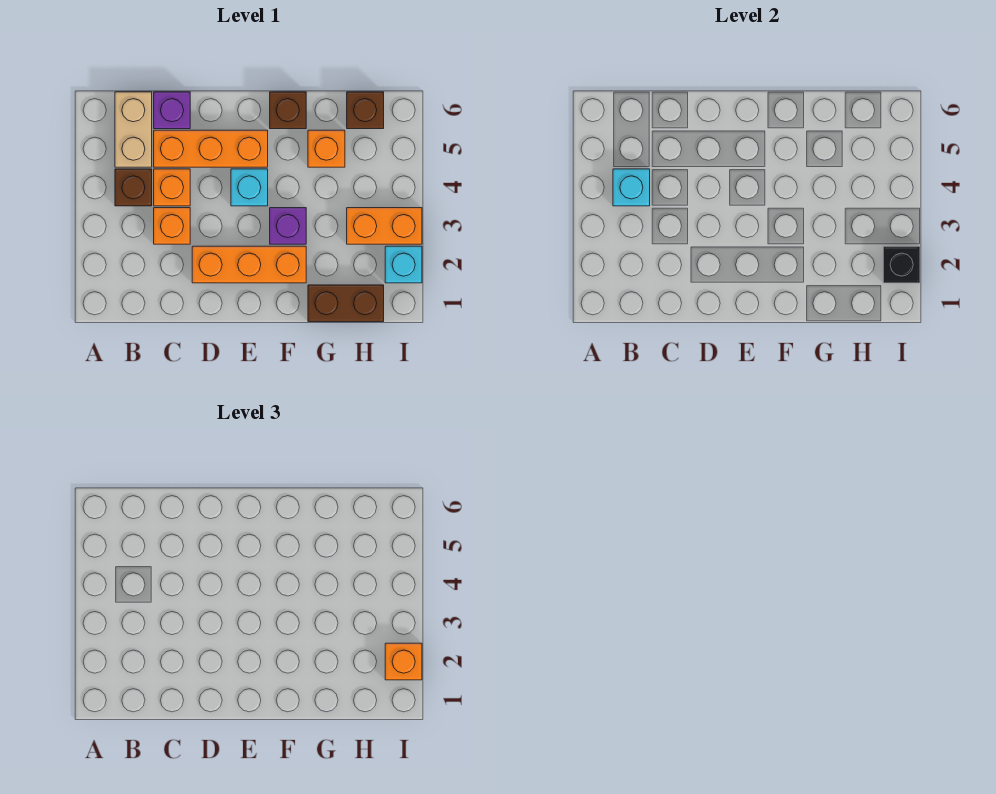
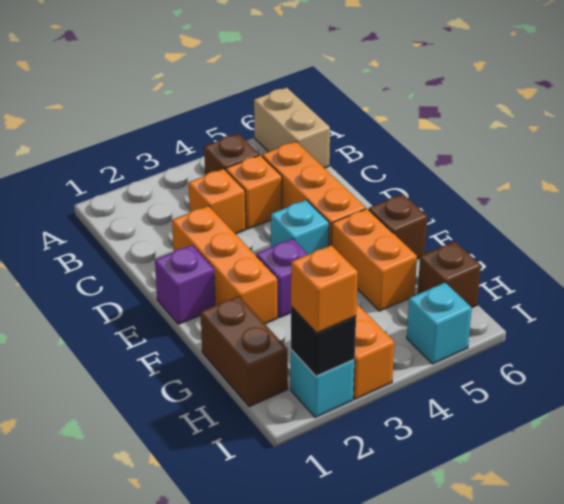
cyan 1x1 brick [613,169,650,206] -> cyan 1x1 brick moved to [407,283,472,364]
tan 1x2 brick [115,92,152,167] -> tan 1x2 brick turned to [254,88,330,168]
purple 1x1 brick [154,92,190,129] -> purple 1x1 brick moved to [155,245,215,324]
orange 1x1 brick [308,130,345,167] -> orange 1x2 brick [332,209,417,311]

